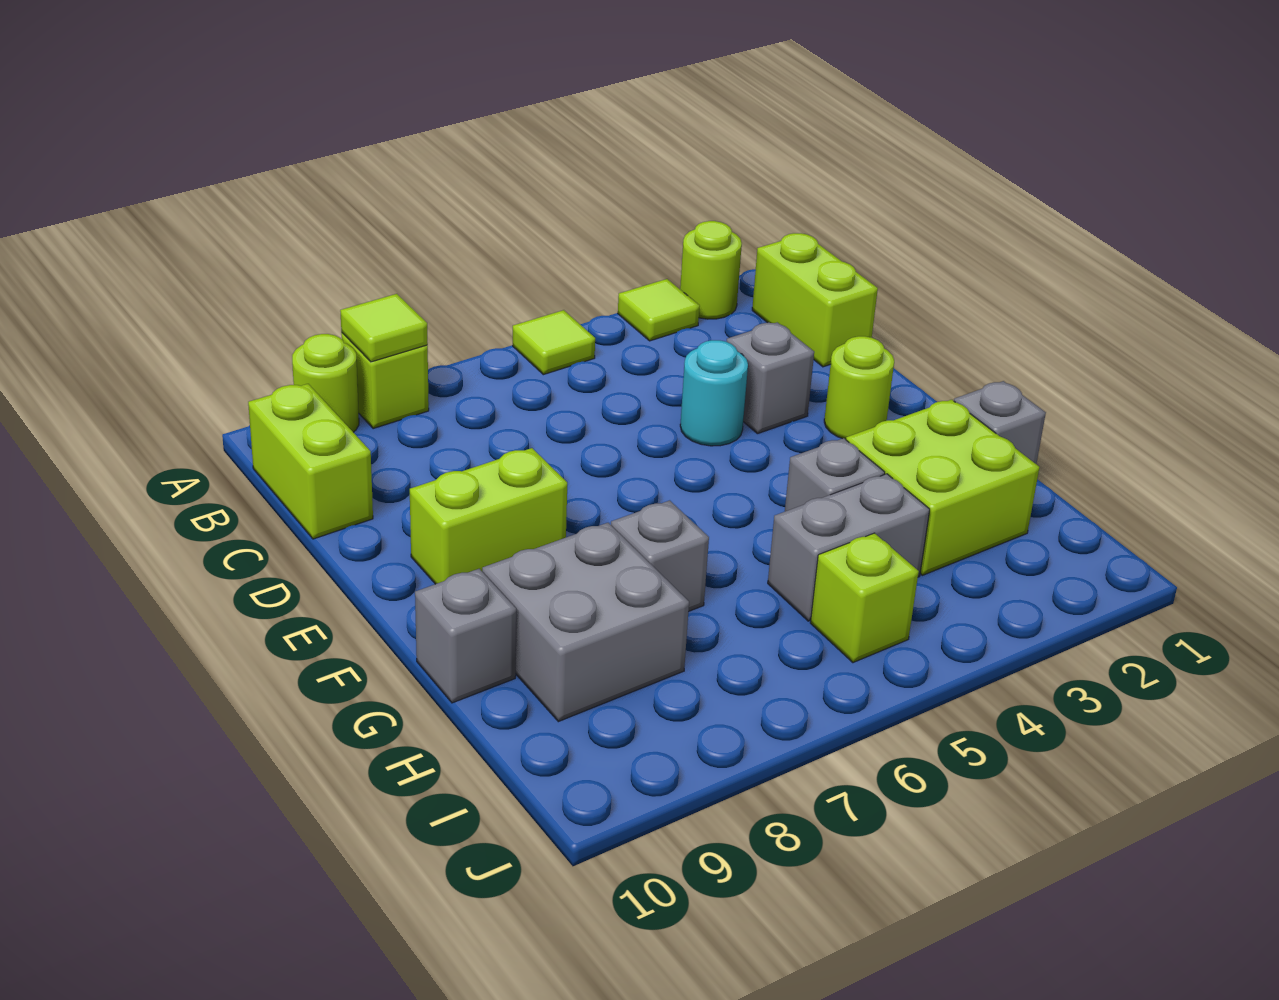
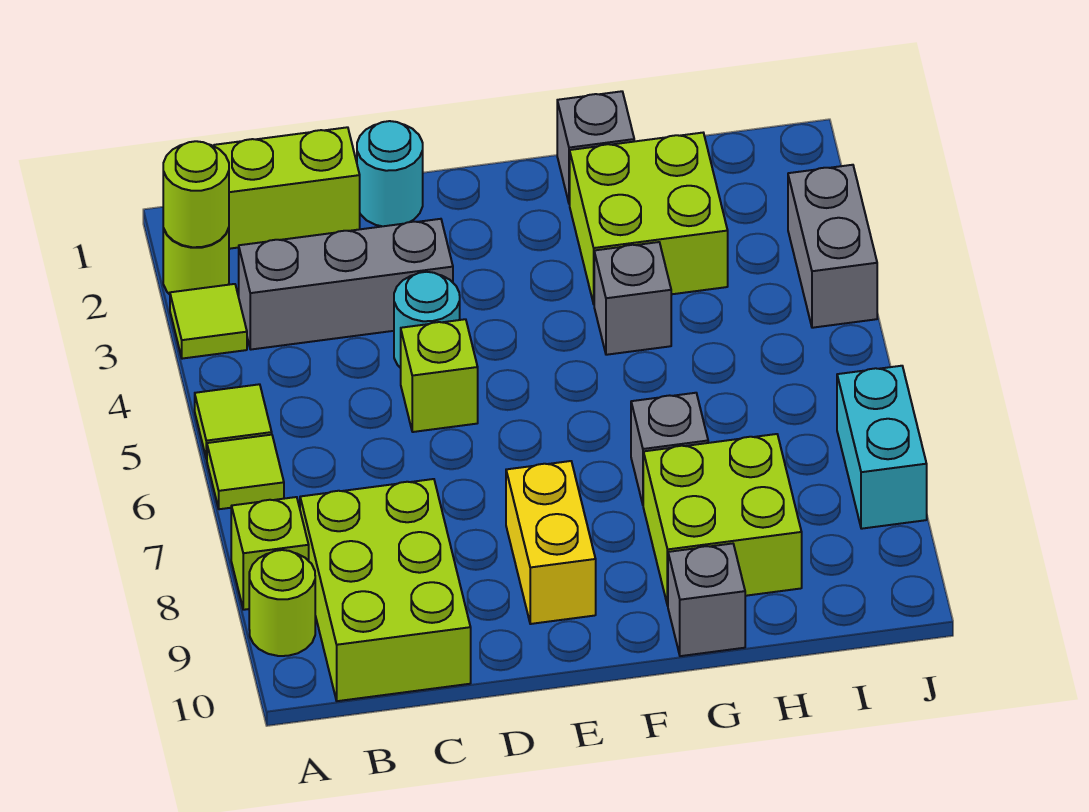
lime 1x1 tile [340,294,428,362] -> lime 1x1 tile moved to [207,435,284,509]
lime 1x2 brick [248,384,373,539] -> lime 2x3 brick [300,479,471,701]
none -> cyan 1x1 round brick [357,121,423,226]
grey 1x1 brick [727,322,814,434] -> grey 1x3 brick [239,219,453,350]
lime 1x1 round brick [824,336,894,440] -> lime 1x1 round brick moved to [163,141,229,247]
lime 1x2 brick [410,448,567,584] -> yellow 1x2 brick [506,461,596,624]
grey 2x2 brick [482,523,689,722] -> lime 2x2 brick [643,434,802,606]
grey 1x2 brick [768,474,930,621] -> grey 1x2 brick moved to [788,165,877,328]
lime 1x1 brick [810,533,919,663] -> lime 1x1 brick moved to [401,319,478,432]
none -> cyan 1x2 brick [837,366,927,529]

